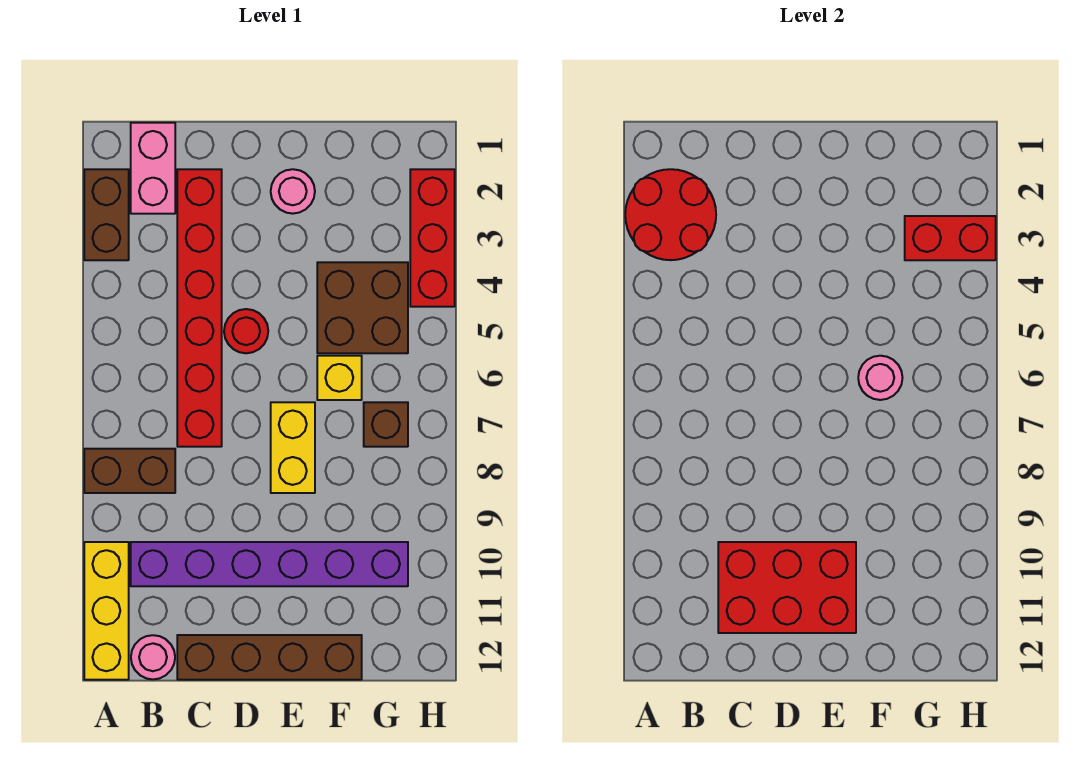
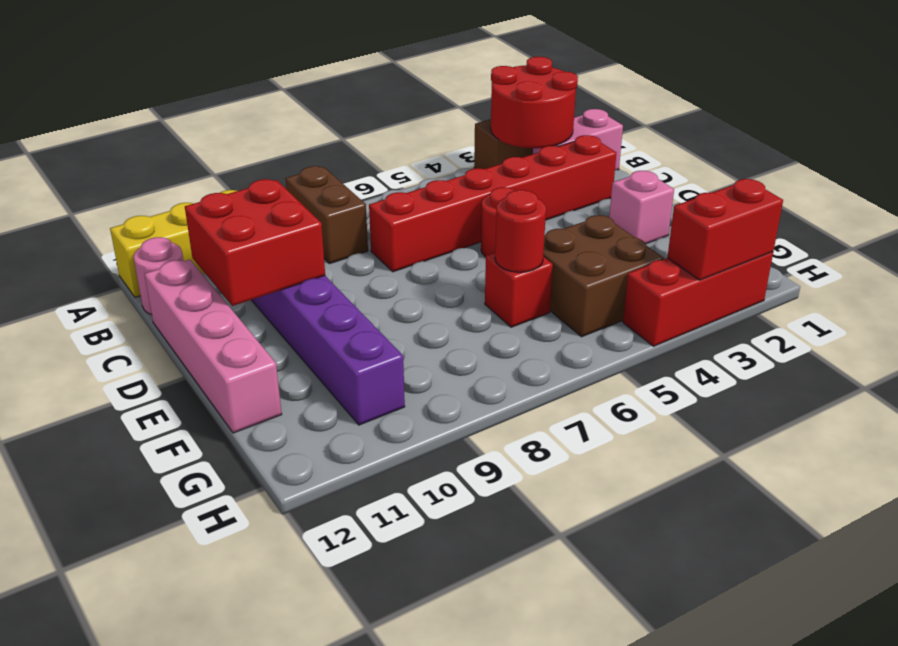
red 2x3 brick [718,542,856,633] -> red 2x2 brick [185,179,325,306]
brown 1x4 brick [177,635,362,680] -> pink 1x4 brick [144,260,282,433]
pink 1x1 round brick [271,169,315,214] -> pink 1x1 brick [609,171,674,244]
yellow 1x2 brick [271,402,315,493] -> none
yellow 1x1 brick [317,356,362,400] -> red 1x1 brick [485,253,553,327]
pink 1x1 round brick [858,356,902,400] -> red 1x1 round brick [495,190,546,272]
red 1x2 brick [905,216,996,260] -> red 1x2 brick turned to [667,179,783,280]
brown 1x1 brick [364,402,408,447] -> none

